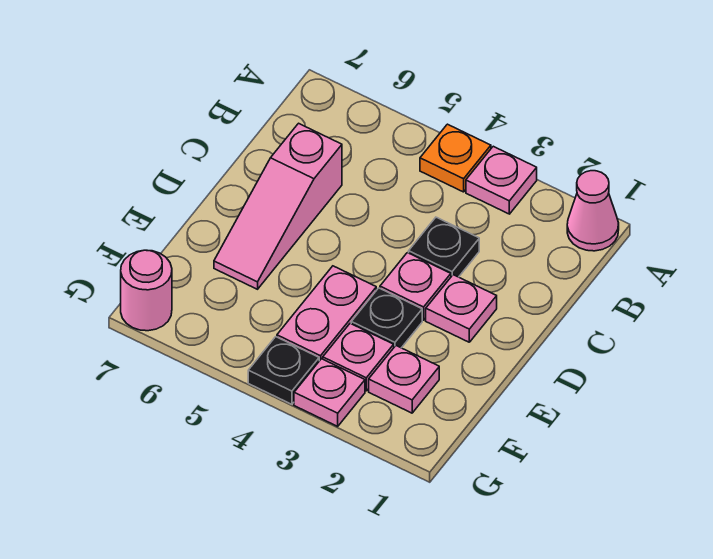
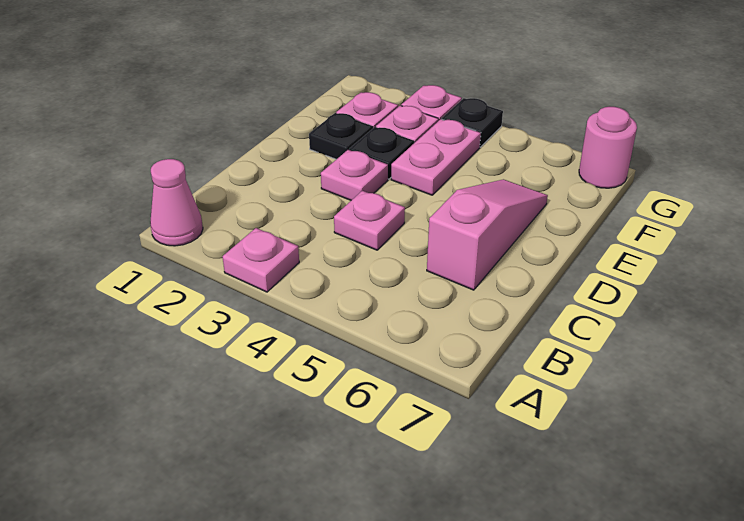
orange 1x1 plate [420,124,491,192] -> none
black 1x1 plate [409,217,479,277] -> black 1x1 plate moved to [309,113,373,159]
pink 1x1 plate [426,275,497,342] -> pink 1x1 plate moved to [334,191,405,250]

